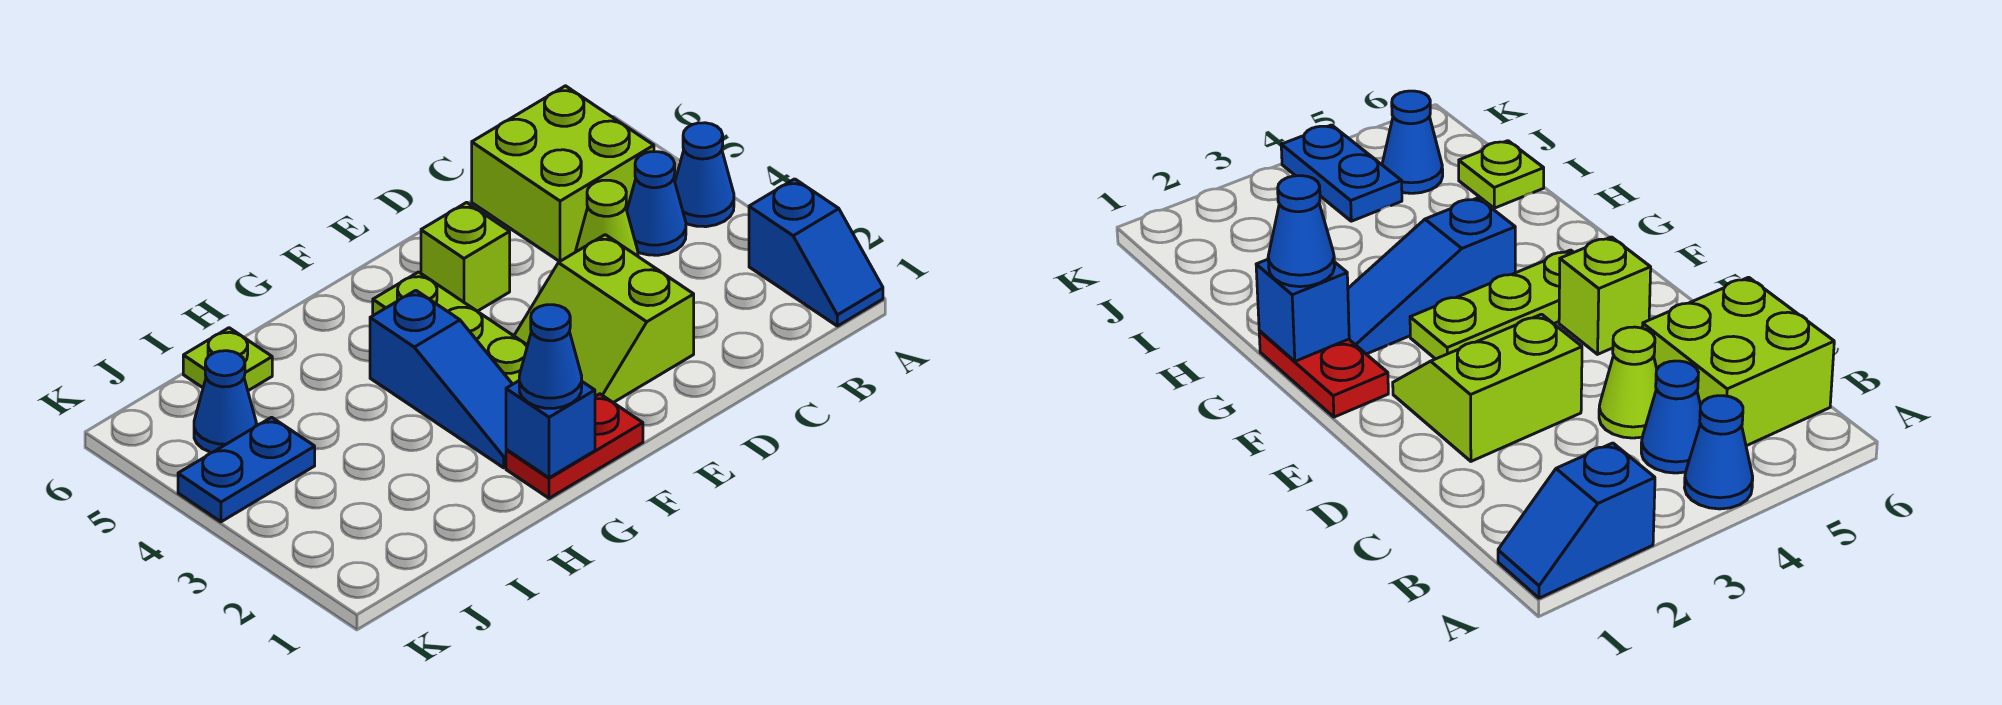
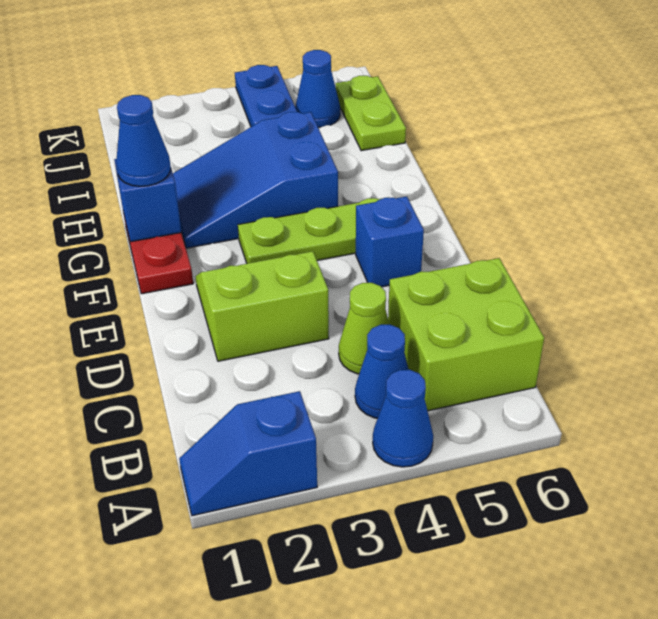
lime 1x1 brick [421,202,510,311] -> blue 1x1 brick [356,196,424,287]
blue 1x3 slope [370,290,513,468] -> blue 2x3 slope [173,112,338,248]
lime 1x1 plate [183,328,272,391] -> lime 1x2 plate [336,76,406,151]

